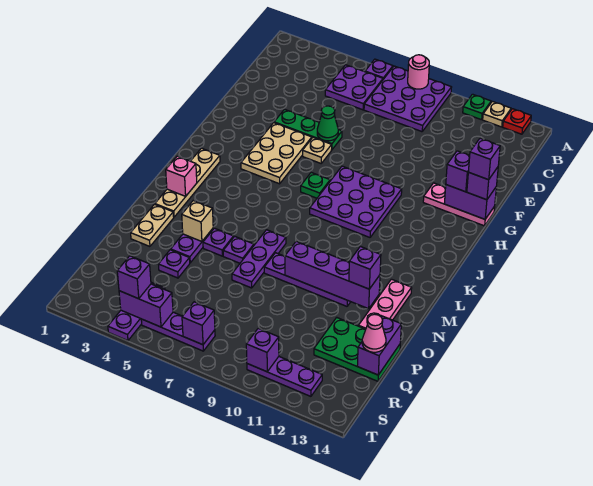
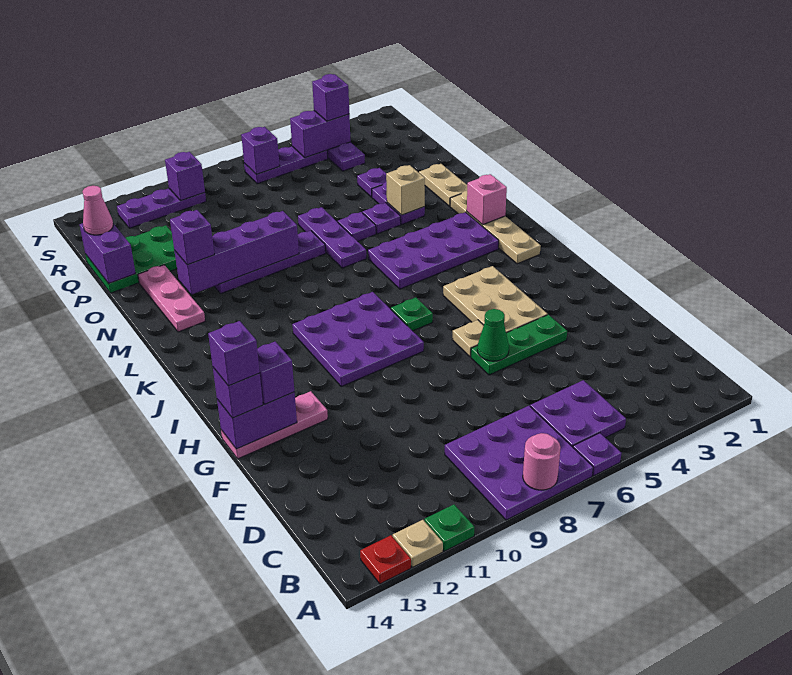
none -> purple 2x4 plate [368,212,499,289]

